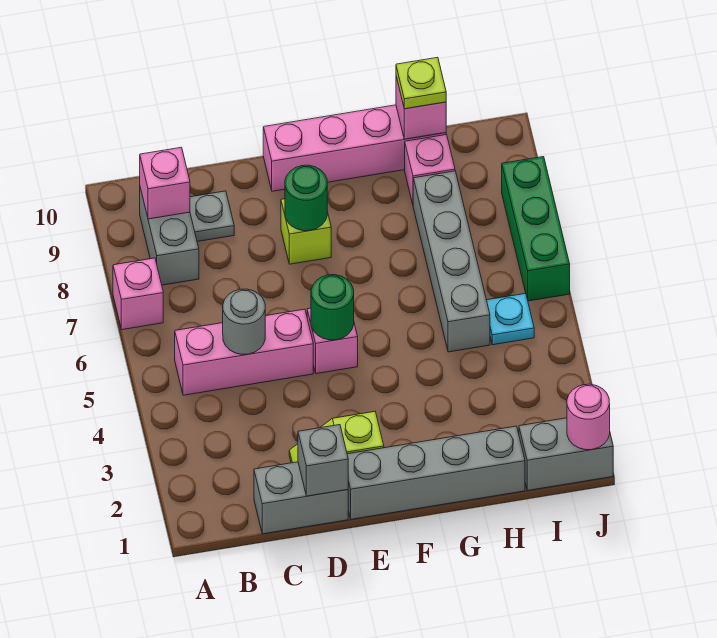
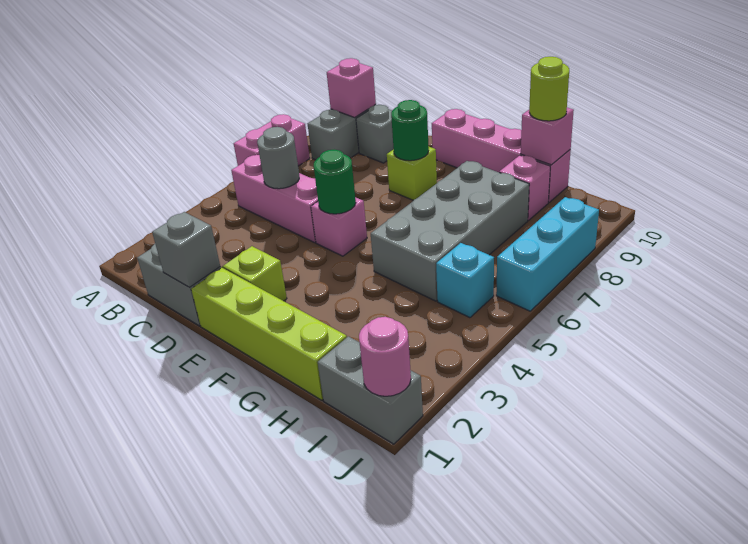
pink 1x1 brick [113,258,163,330] -> pink 1x2 brick [234,114,310,166]
grey 1x1 plate [190,191,234,242] -> grey 1x1 brick [356,105,394,163]
grey 1x4 brick [347,426,525,519] -> lime 1x4 brick [191,268,347,400]
grey 1x4 brick [413,171,490,352] -> grey 2x4 brick [371,161,529,301]
lime 1x1 plate [396,57,446,109] -> lime 1x1 round brick [529,57,569,121]
cyan 1x1 plate [487,293,534,345] -> cyan 1x1 brick [436,243,494,318]
green 1x3 brick [502,157,570,301] -> cyan 1x3 brick [496,197,599,311]

